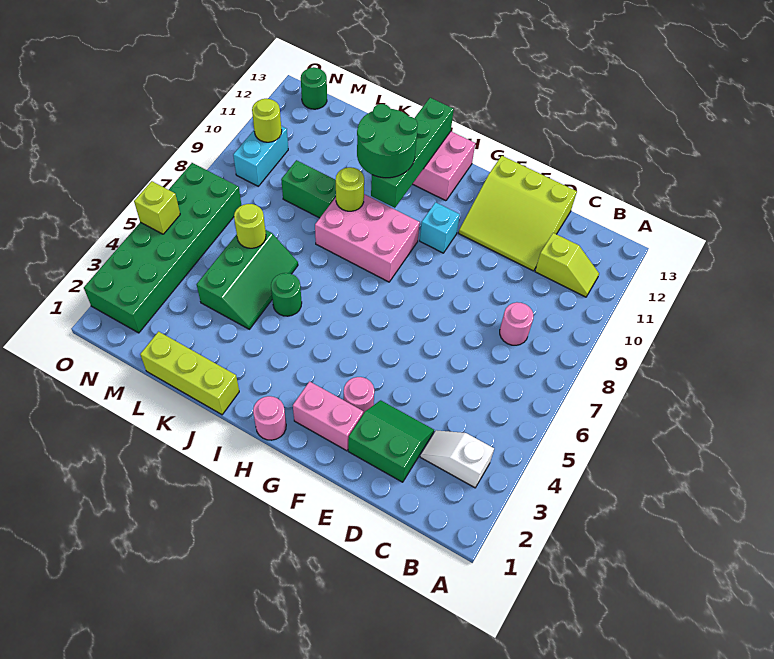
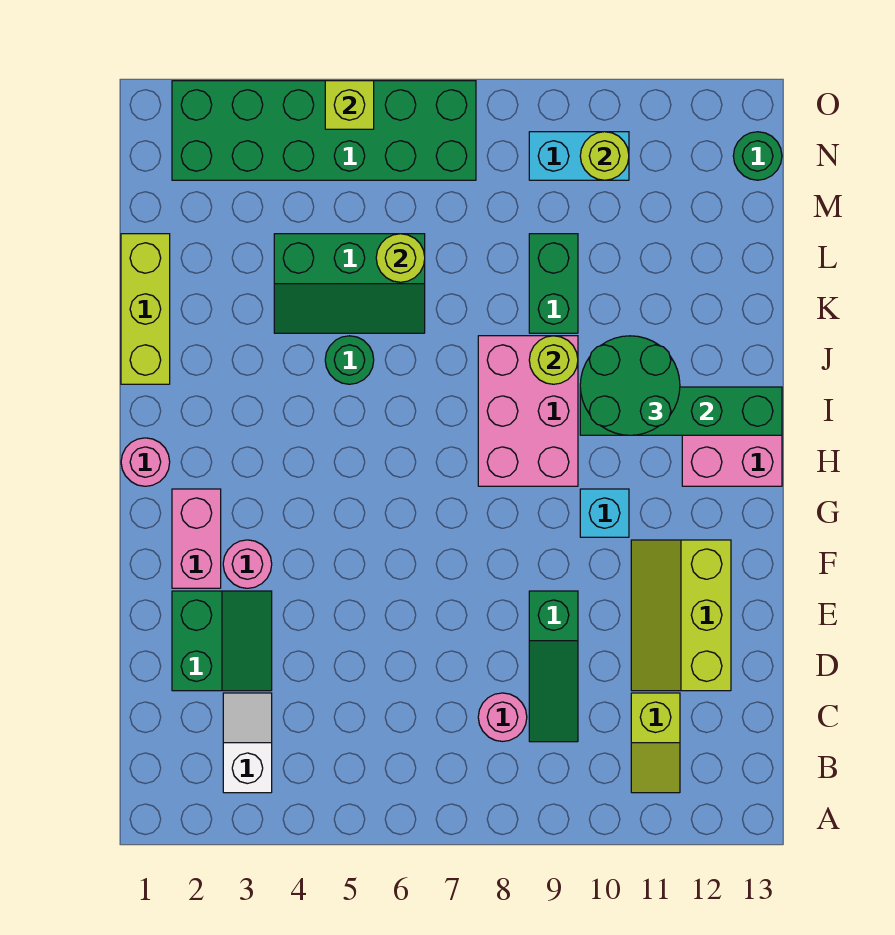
none -> green 1x3 slope [529,591,578,742]
lime 3x3 slope [459,156,577,271] -> lime 2x3 slope [631,540,731,691]

